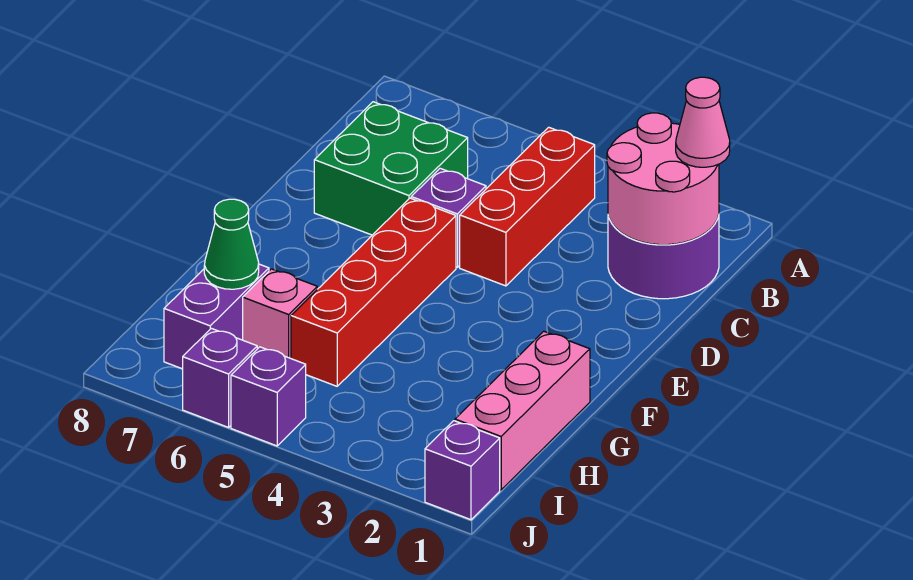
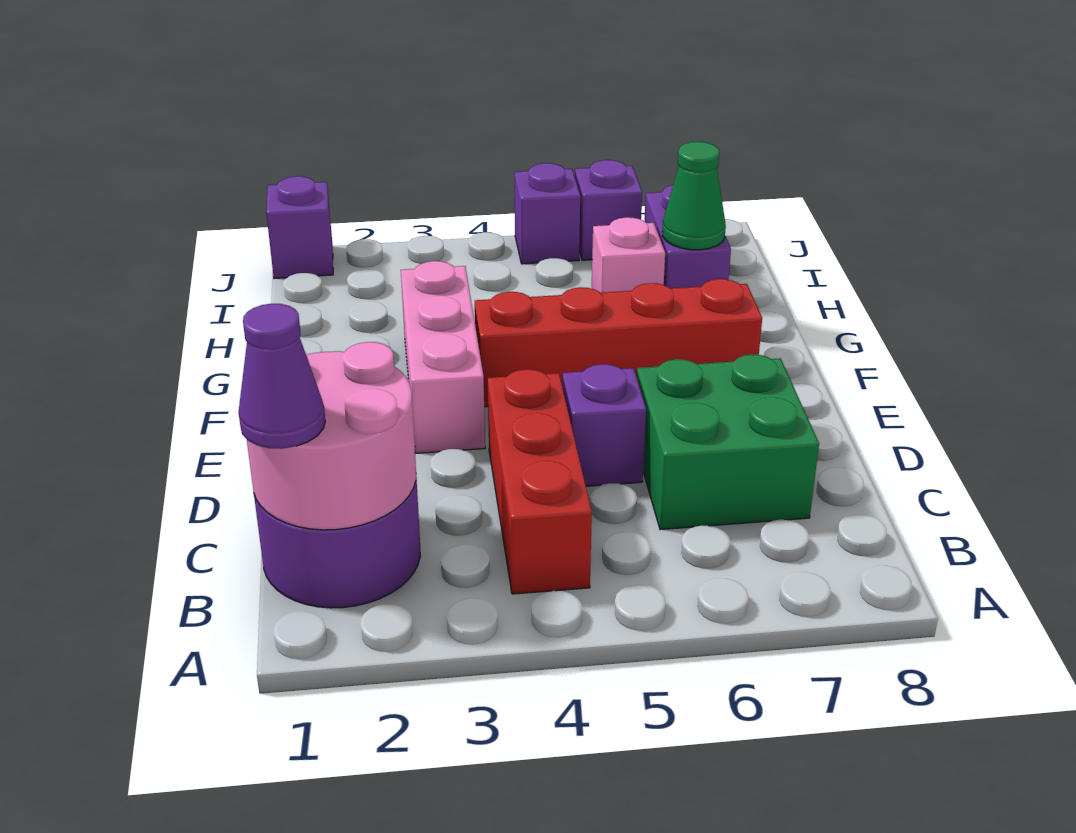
pink 1x1 cone [676,77,730,167] -> purple 1x1 cone [239,304,325,449]
red 1x4 brick [291,198,456,386] -> red 1x4 brick turned to [475,279,762,407]
pink 1x3 brick [455,331,590,490] -> pink 1x3 brick moved to [401,261,485,453]

